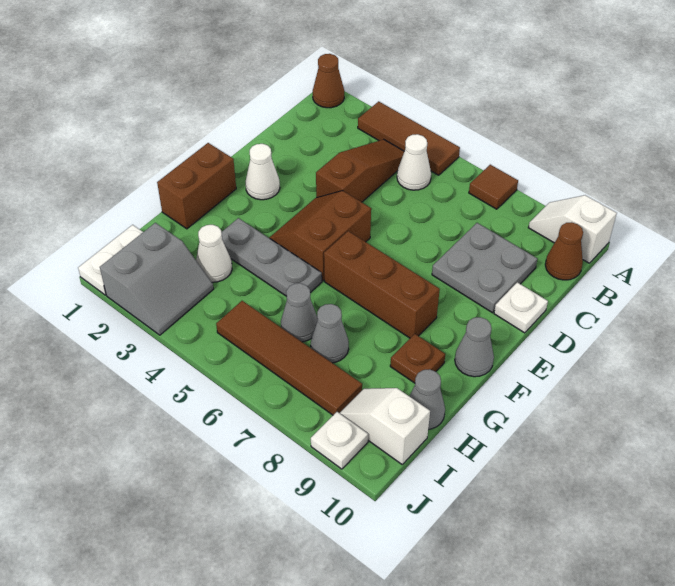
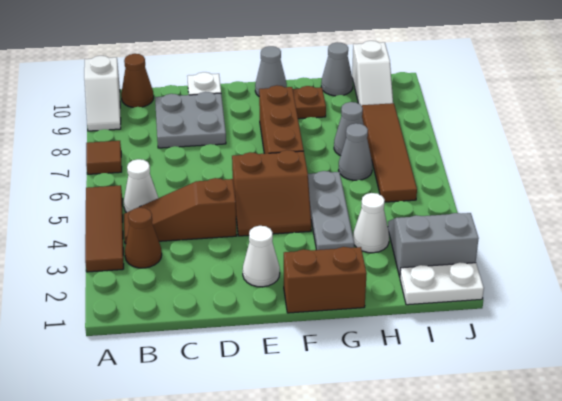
brown 1x1 cone [313,54,344,108] -> brown 1x1 cone moved to [125,208,162,268]
white 1x1 plate [311,412,368,469] -> none

